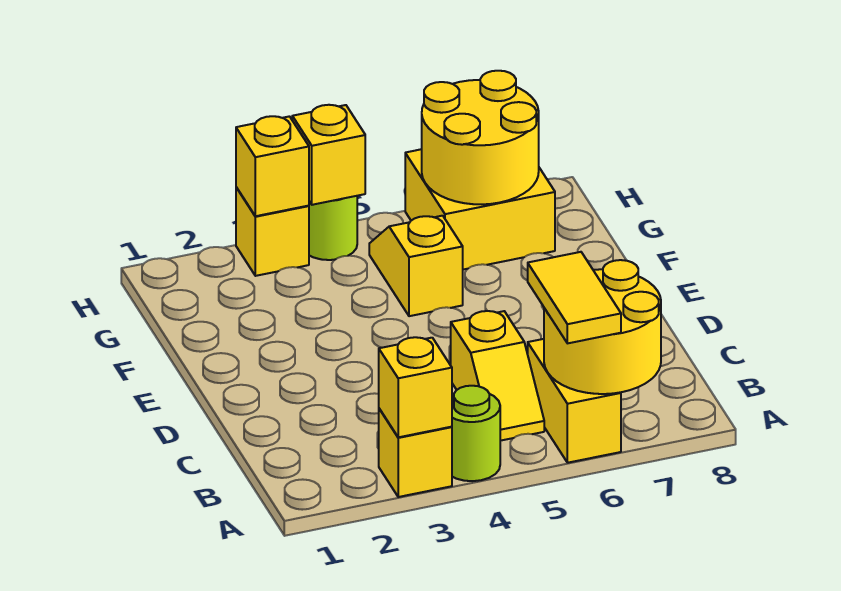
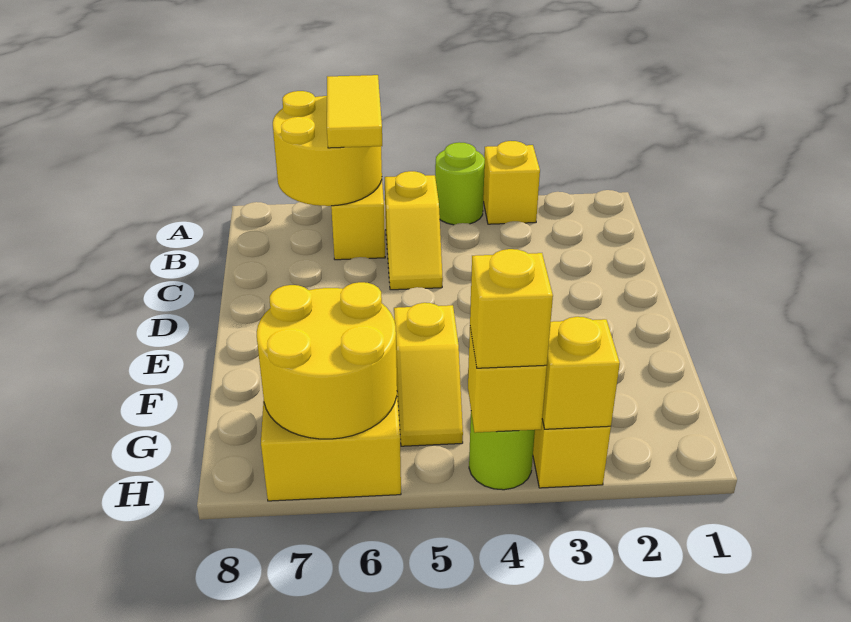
yellow 1x1 brick [379,337,452,437] -> yellow 1x1 brick moved to [470,249,553,368]
yellow 1x2 slope [451,311,544,441] -> yellow 1x2 slope turned to [385,171,443,290]

